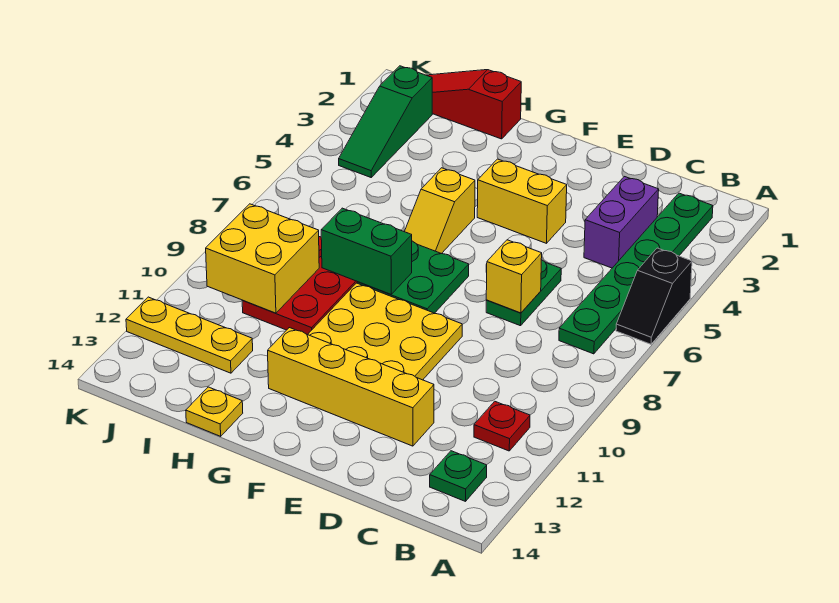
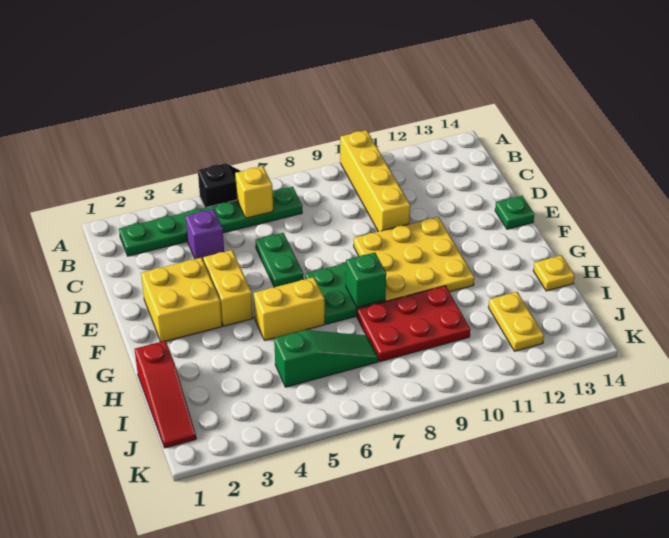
red 1x1 plate [474,401,530,451] -> none
green 1x1 plate [430,451,487,501] -> green 1x1 plate moved to [495,196,534,229]
purple 1x2 brick [584,177,659,268] -> purple 1x1 brick [185,209,224,259]
green 1x2 plate [486,260,561,326] -> green 1x2 plate turned to [256,233,303,287]
yellow 1x1 brick [486,240,542,313] -> yellow 1x1 brick moved to [235,166,273,218]
yellow 1x4 brick [268,328,434,446] -> yellow 1x4 brick moved to [340,130,410,232]
yellow 1x2 slope [404,168,475,254] -> yellow 1x2 brick [254,277,325,340]
green 1x2 brick [321,208,412,294] -> green 1x1 brick [346,253,386,307]
yellow 2x2 brick [206,204,319,313] -> yellow 2x2 brick moved to [141,258,222,342]
yellow 1x3 plate [126,297,253,373] -> yellow 1x2 plate [489,292,544,351]
green 1x3 slope [339,66,432,177] -> green 1x3 slope moved to [274,330,378,387]

